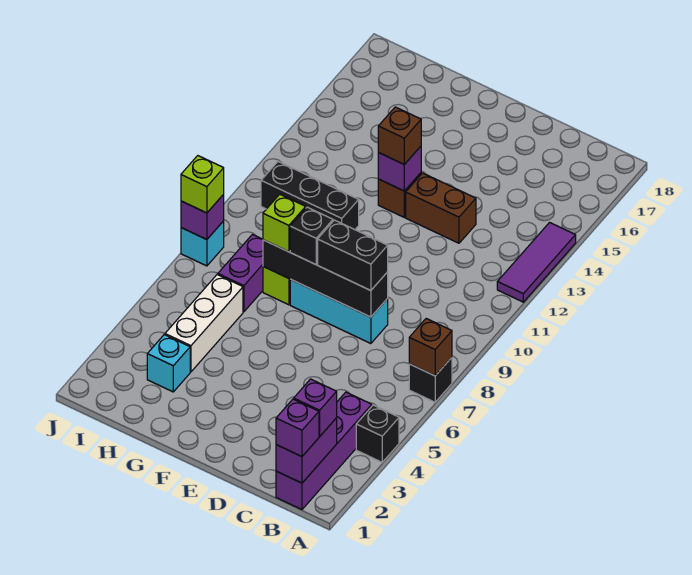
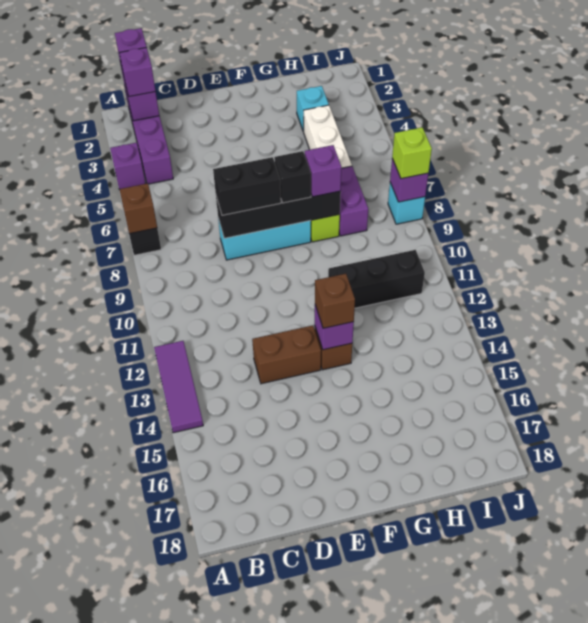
black 1x1 brick [356,405,399,462] -> purple 1x1 brick [110,143,146,189]
lime 1x1 brick [263,194,306,252] -> purple 1x1 brick [305,145,341,197]

